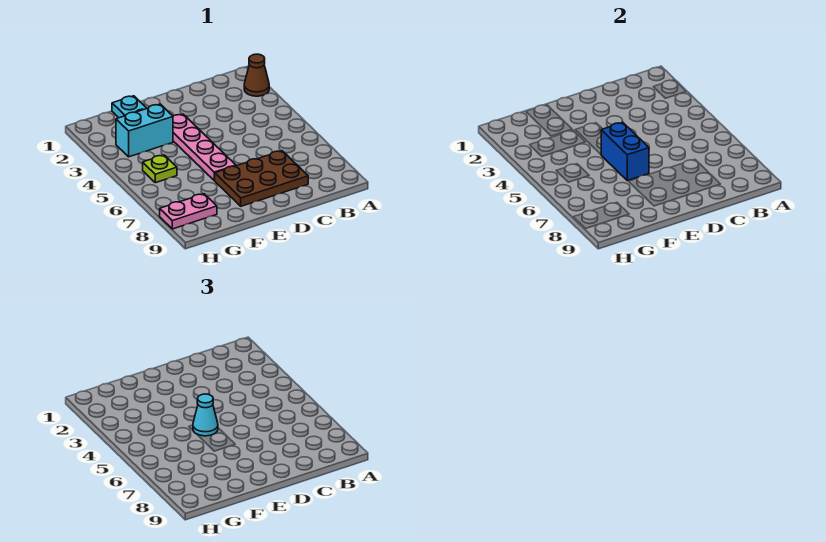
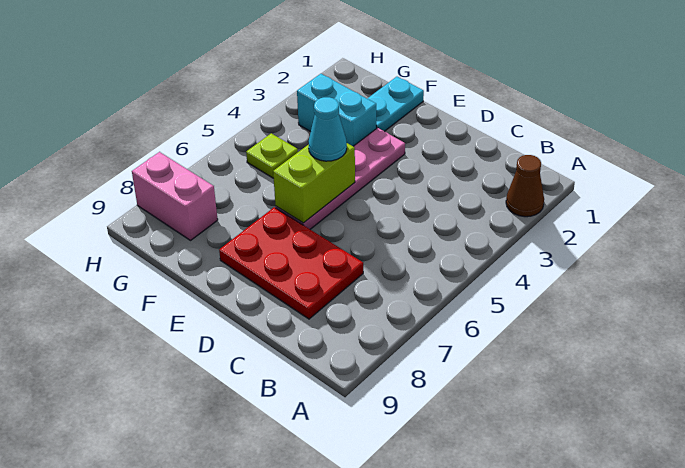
brown 2x3 plate [214,151,308,206] -> red 2x3 plate [219,207,363,319]
blue 1x2 brick [601,123,649,180] -> lime 1x2 brick [273,143,355,223]
pink 1x2 plate [160,194,217,229] -> pink 1x2 brick [132,152,218,240]

